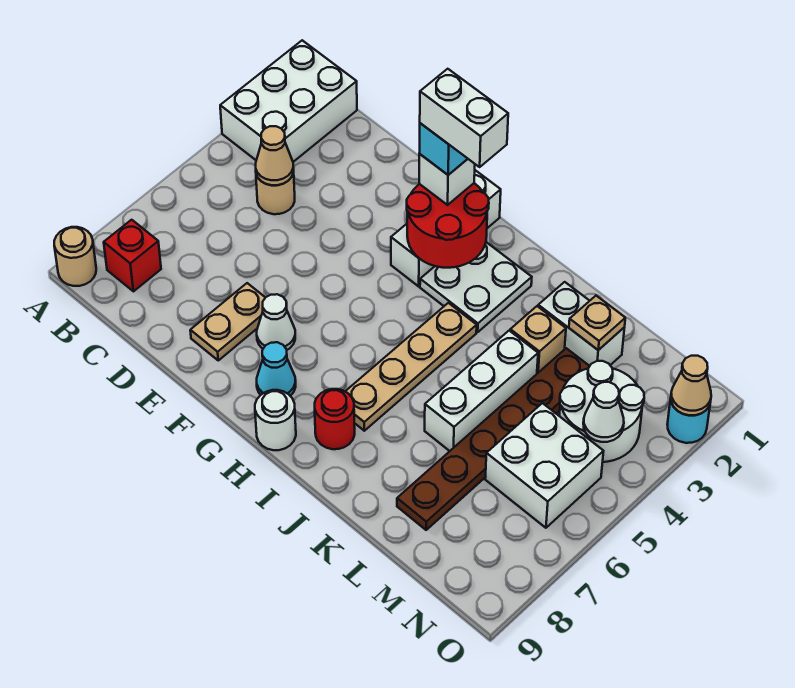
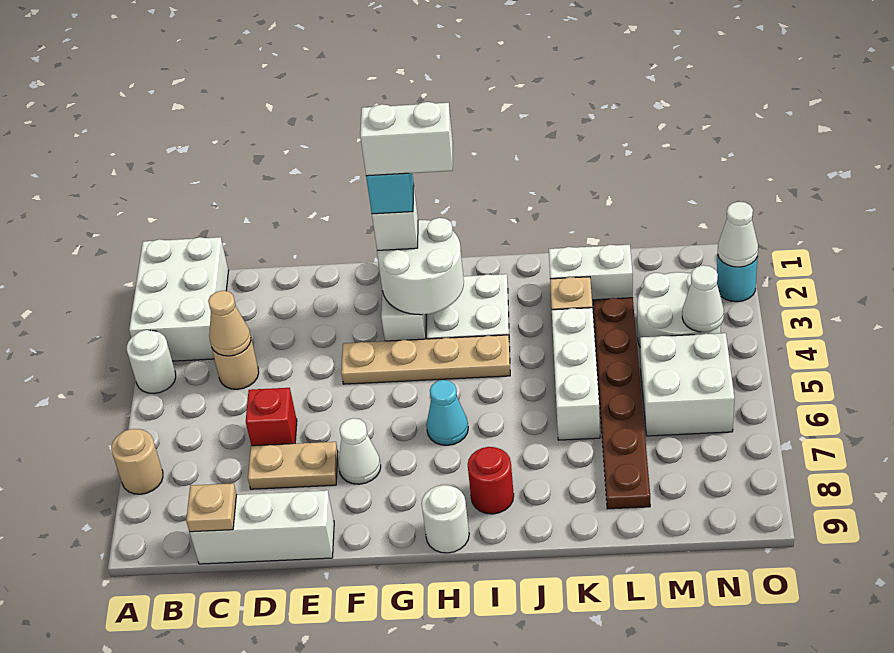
none -> white 1x1 round brick [127,330,176,393]
tan 1x1 round brick [54,227,96,286] -> tan 1x1 round brick moved to [111,429,163,494]
red 1x1 brick [104,220,161,291] -> red 1x1 brick moved to [246,388,297,446]
none -> white 1x3 brick [190,490,334,564]
tan 1x2 plate [190,283,265,360] -> tan 1x2 plate turned to [248,442,338,489]
red 2x2 round brick [407,183,489,268] -> white 2x2 round brick [377,218,464,315]
cyan 1x1 cone [257,342,296,396] -> cyan 1x1 cone moved to [426,380,468,445]
tan 1x4 plate [345,303,477,431] -> tan 1x4 plate turned to [341,335,510,384]
tan 1x1 plate [569,296,625,350] -> tan 1x1 plate moved to [186,483,237,532]
tan 1x1 cone [671,356,711,415] -> white 1x1 cone [718,202,758,267]

